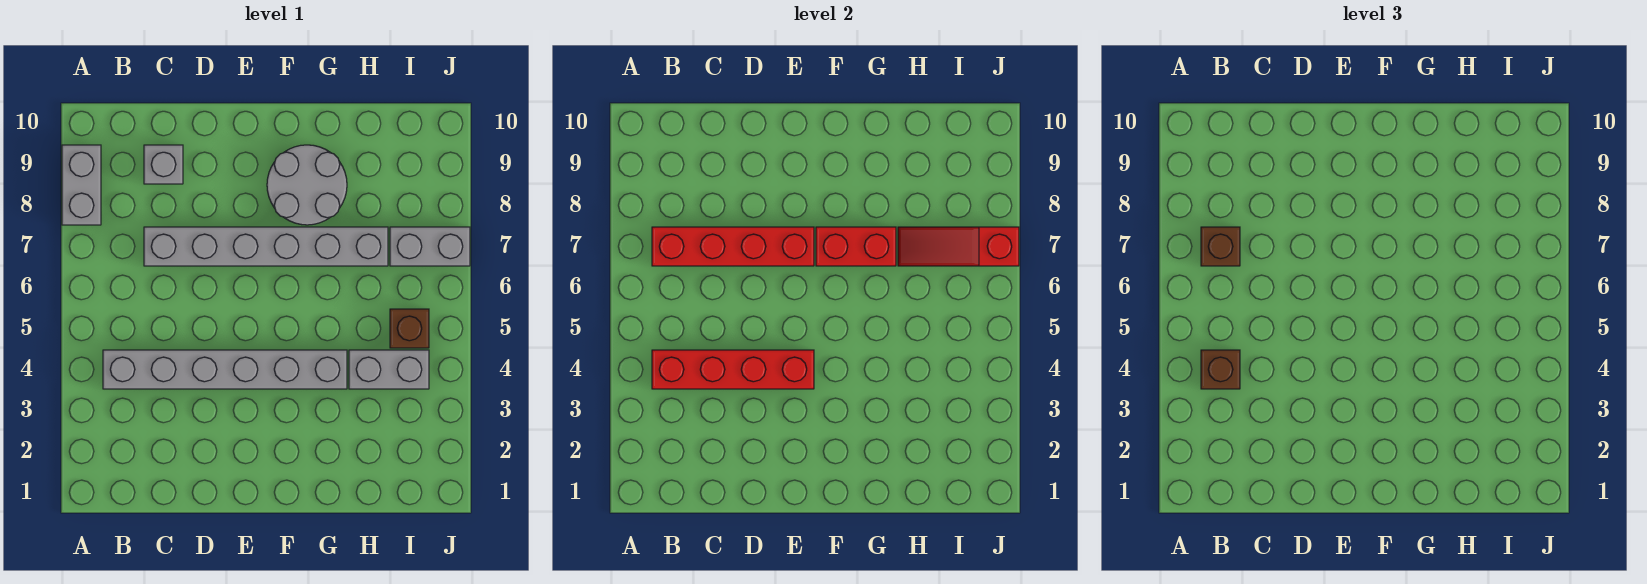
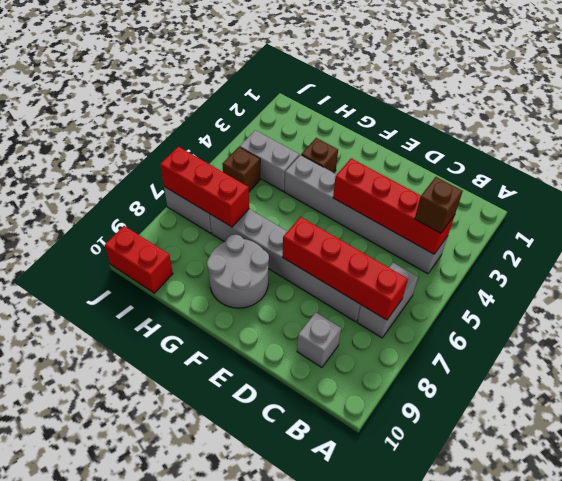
grey 1x2 brick [62,145,101,225] -> grey 1x2 brick moved to [357,263,418,338]
brown 1x1 brick [1201,227,1240,266] -> brown 1x1 brick moved to [301,138,338,173]
red 1x2 brick [816,227,896,266] -> red 1x2 brick moved to [105,226,173,293]
red 1x3 slope [898,227,1019,266] -> red 1x3 brick [160,147,249,227]

